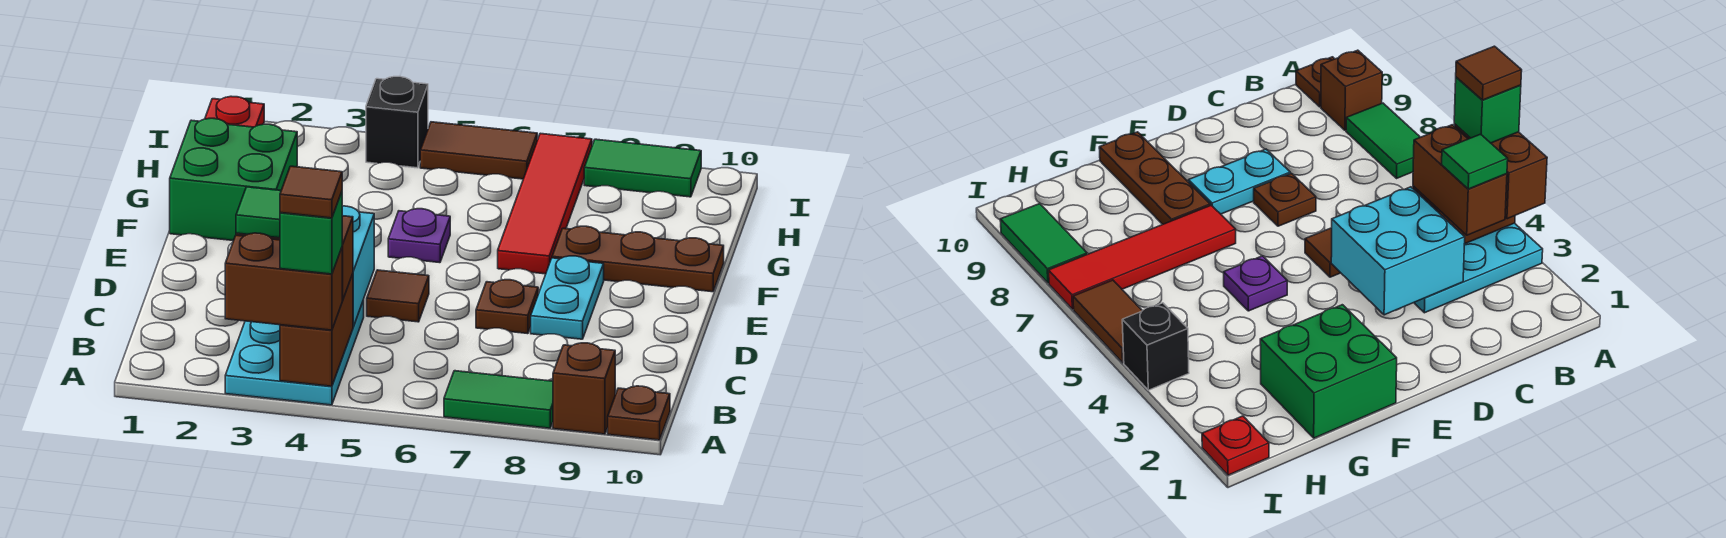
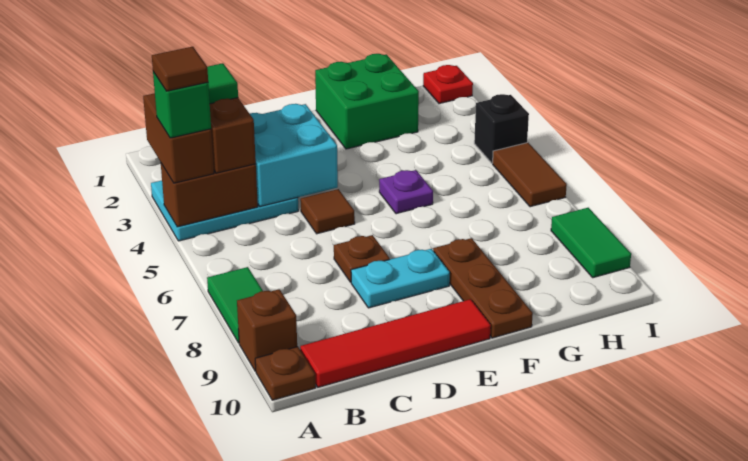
red 1x4 tile [498,133,592,274] -> red 1x4 tile moved to [300,299,491,387]

